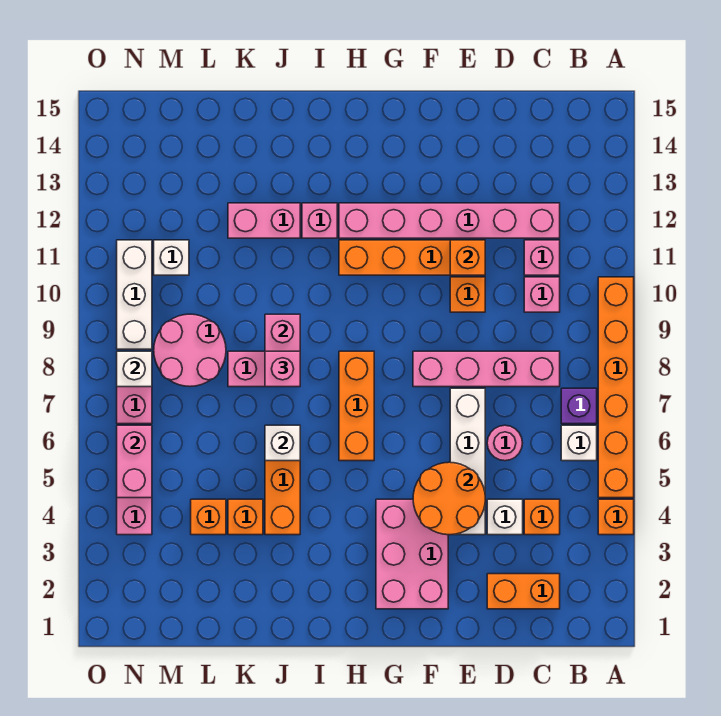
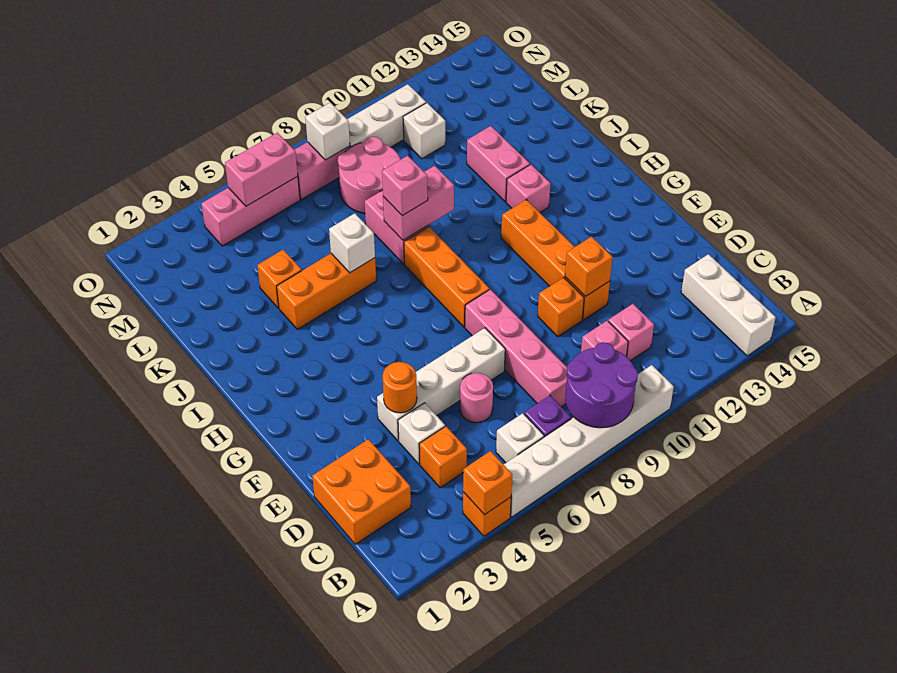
orange 1x6 brick [598,277,634,498] -> white 1x6 brick [503,365,674,517]
none -> purple 2x2 round brick [565,342,638,428]
none -> white 1x3 brick [681,254,776,356]
orange 1x2 brick [487,574,560,609] -> orange 2x2 brick [312,439,411,544]
pink 1x6 brick [339,203,560,238] -> none
orange 2x2 round brick [413,462,485,535] -> orange 1x1 round brick [383,362,417,413]
pink 2x3 brick [376,499,448,609] -> none
orange 1x3 brick [339,351,374,461] -> orange 1x3 brick turned to [404,227,489,327]
orange 1x1 brick [191,499,226,535] -> orange 1x1 brick moved to [463,451,512,515]

